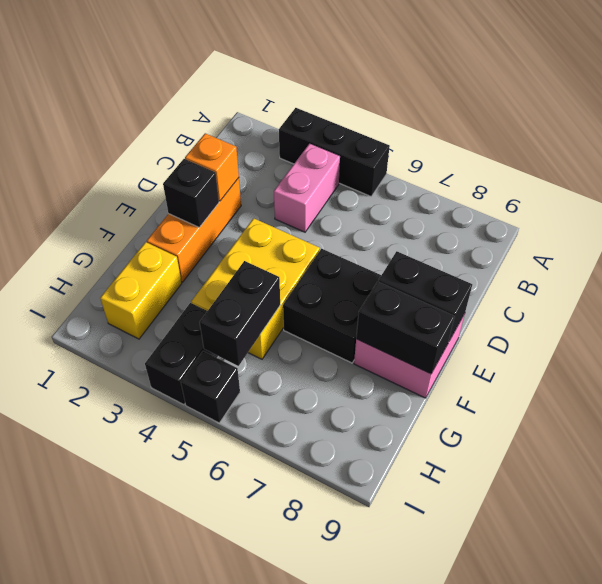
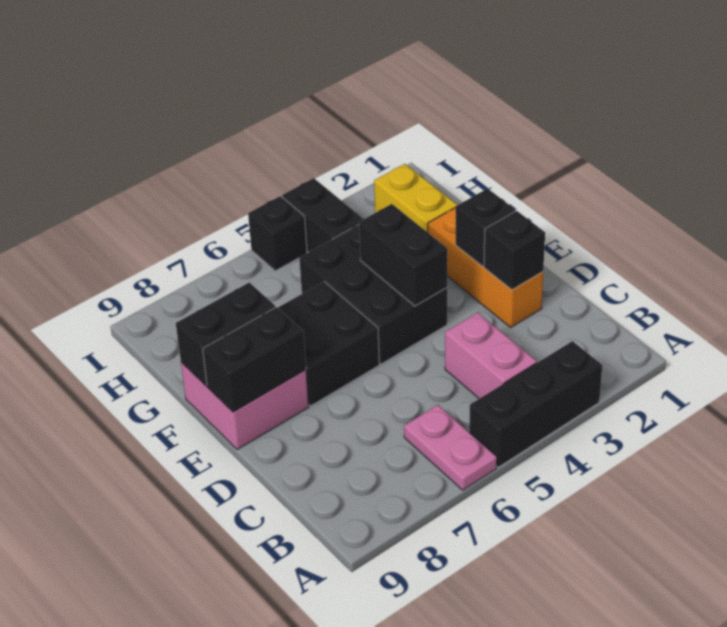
none -> pink 1x2 plate [404,405,497,490]
orange 1x1 brick [185,133,239,201] -> black 1x1 brick [484,211,545,290]
yellow 2x3 brick [191,218,320,359] -> black 2x3 brick [299,225,447,364]
black 1x2 brick [200,261,280,366] -> black 1x2 brick moved to [359,204,447,306]

